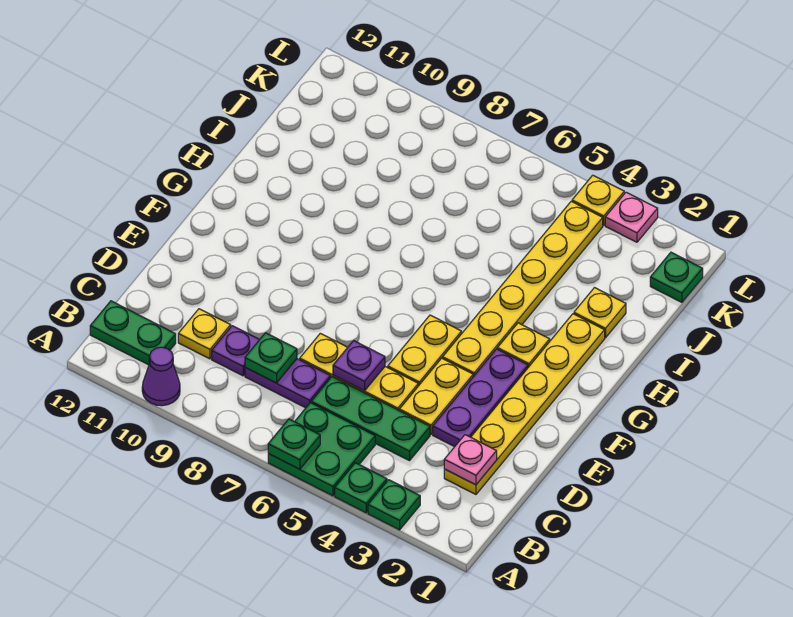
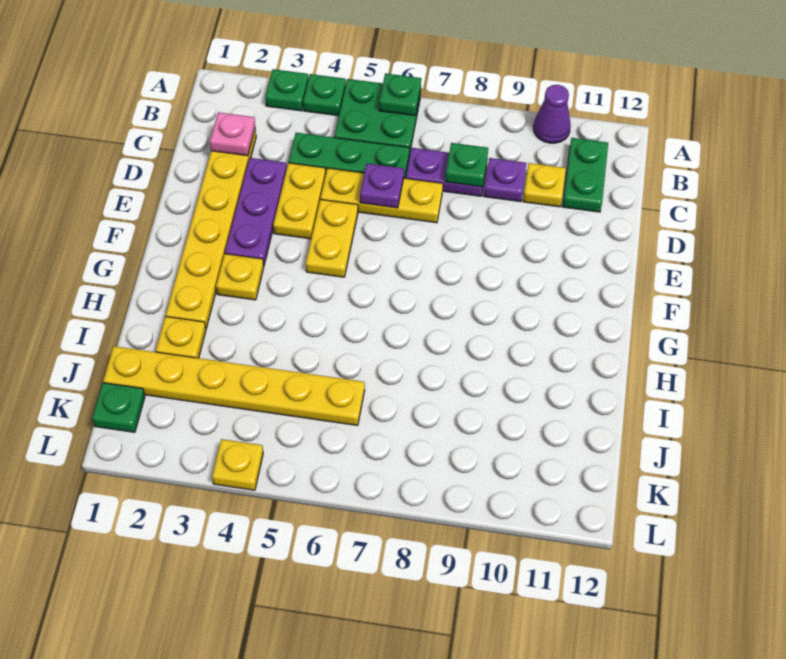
green 1x2 plate [90,301,176,365] -> green 1x2 plate turned to [563,138,608,212]
yellow 1x6 plate [443,201,603,377] -> yellow 1x6 plate turned to [103,346,365,426]
pink 1x1 plate [605,192,658,242] -> none

